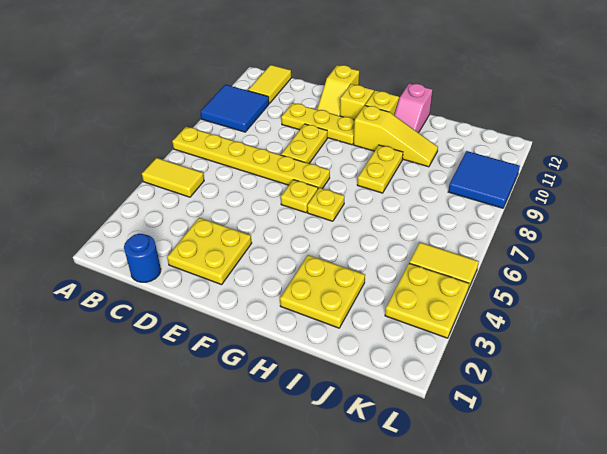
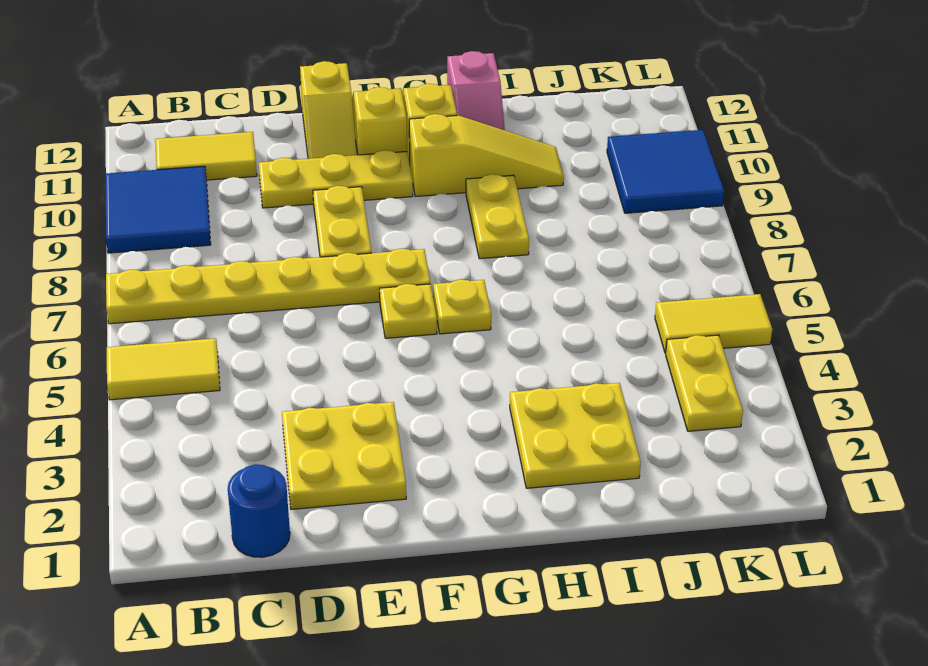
yellow 1x2 tile [248,65,291,104] -> yellow 1x2 tile turned to [155,132,257,180]
yellow 2x2 plate [385,263,469,338] -> yellow 1x2 plate [666,335,743,431]

